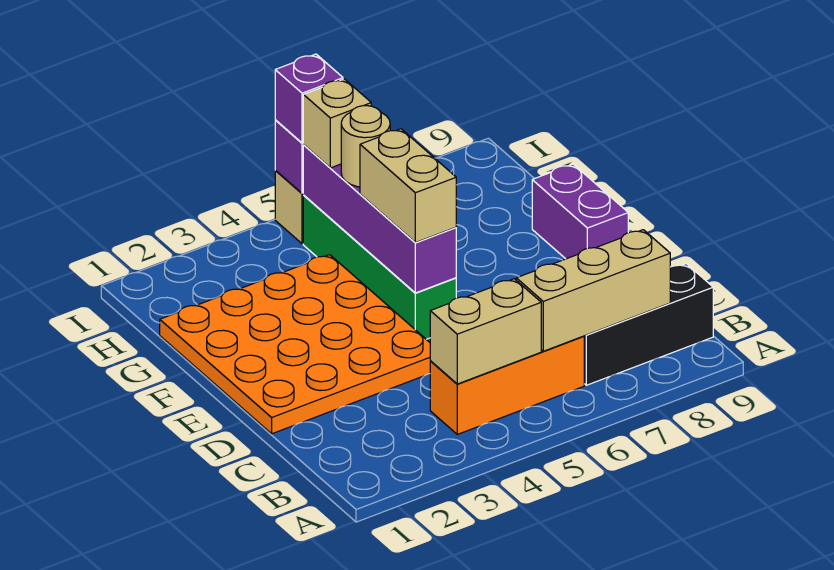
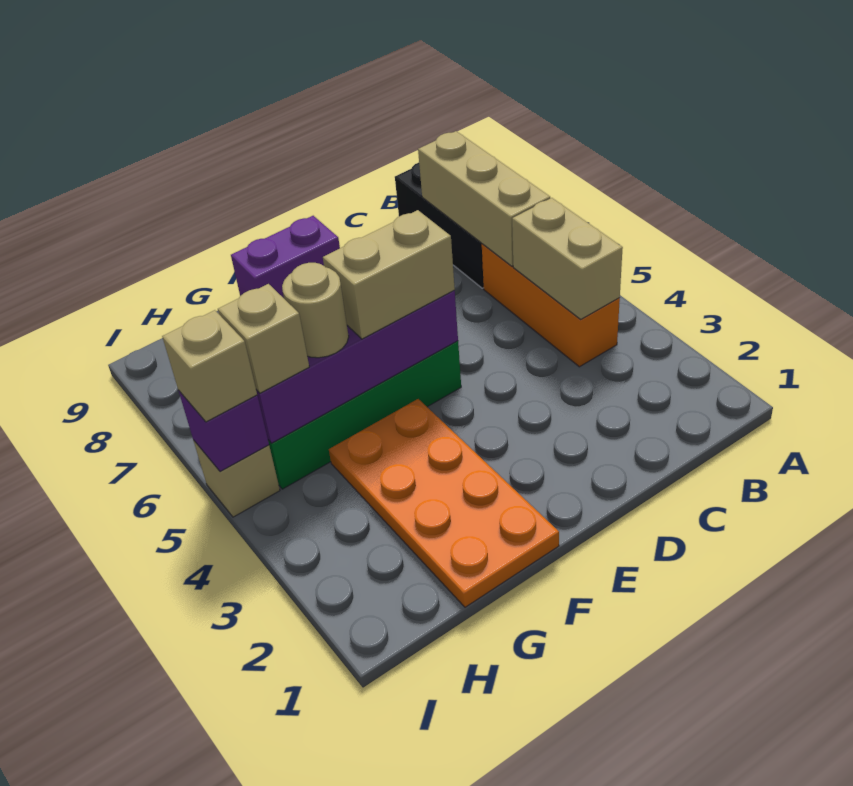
orange 4x4 plate [160,255,430,434] -> orange 2x4 plate [329,399,559,607]
purple 1x1 brick [275,54,343,143] -> tan 1x1 brick [162,310,257,422]

